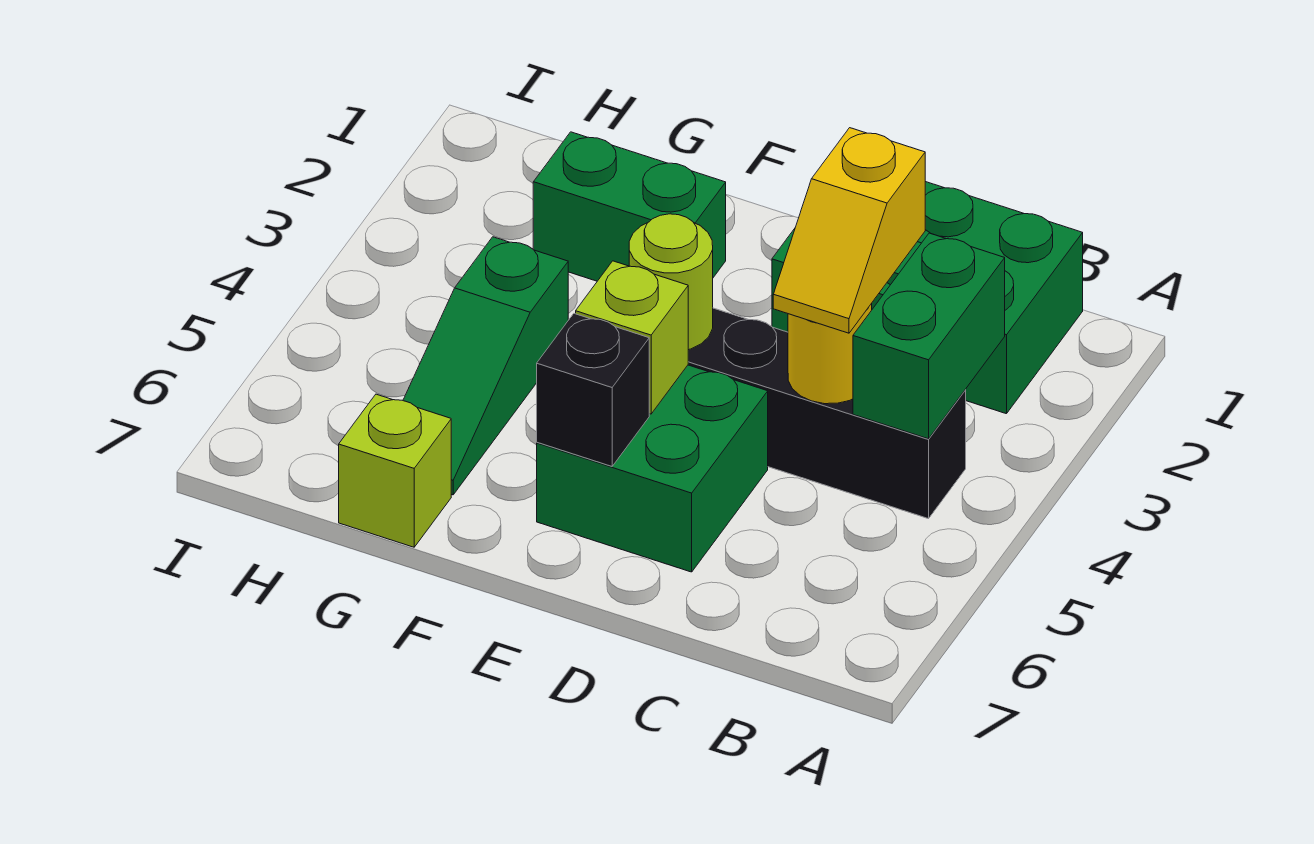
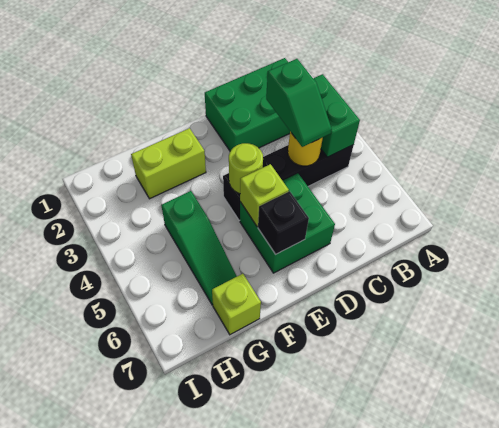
yellow 1x2 slope [773,128,925,333] -> green 1x2 slope [266,59,332,147]
green 1x2 brick [533,132,726,281] -> lime 1x2 brick [131,128,206,199]

